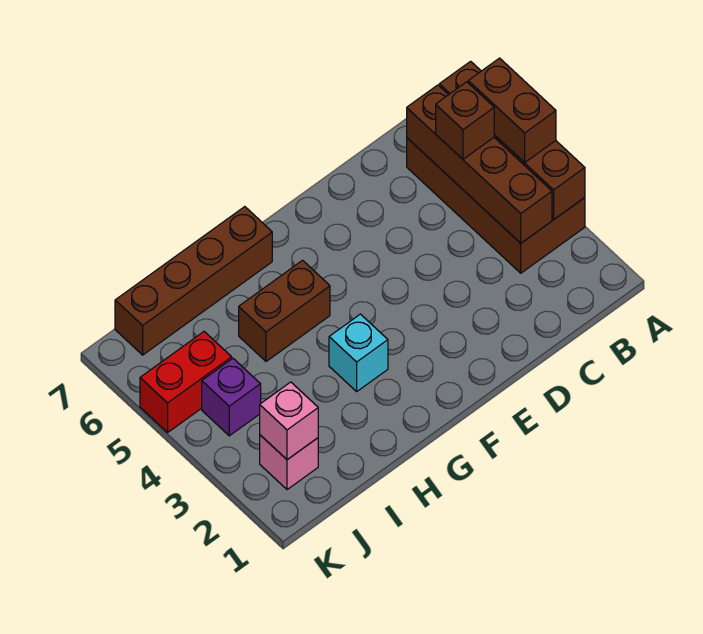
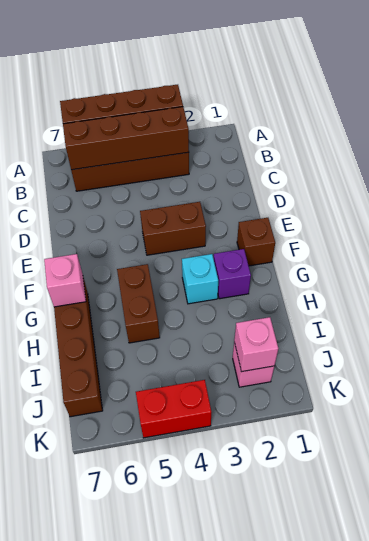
brown 1x2 brick [468,58,556,163] -> brown 1x2 brick moved to [140,202,206,255]
brown 1x1 brick [436,82,494,159] -> brown 1x1 brick moved to [237,218,275,266]
none -> pink 1x1 brick [44,254,86,307]
purple 1x1 brick [202,359,261,436] -> purple 1x1 brick moved to [214,249,251,299]
red 1x2 brick [140,332,232,432] -> red 1x2 brick turned to [136,380,211,438]

